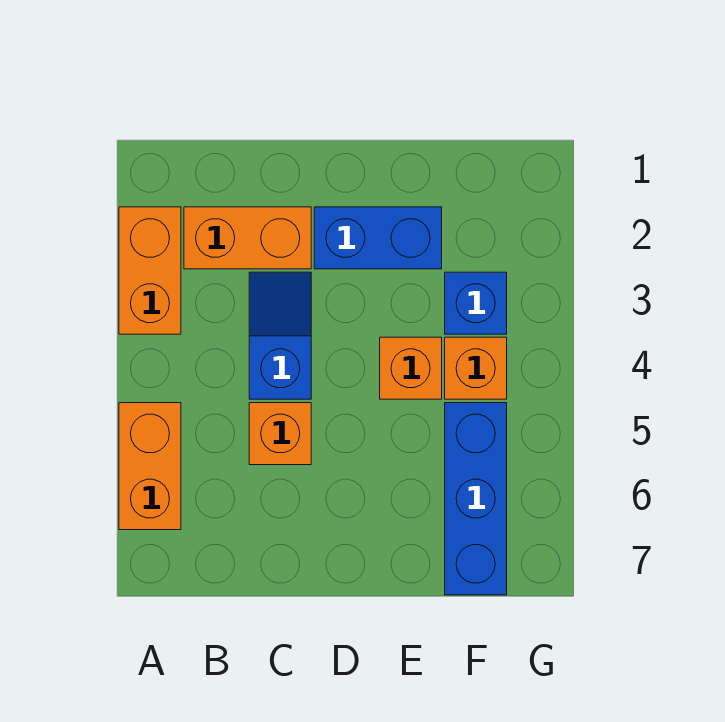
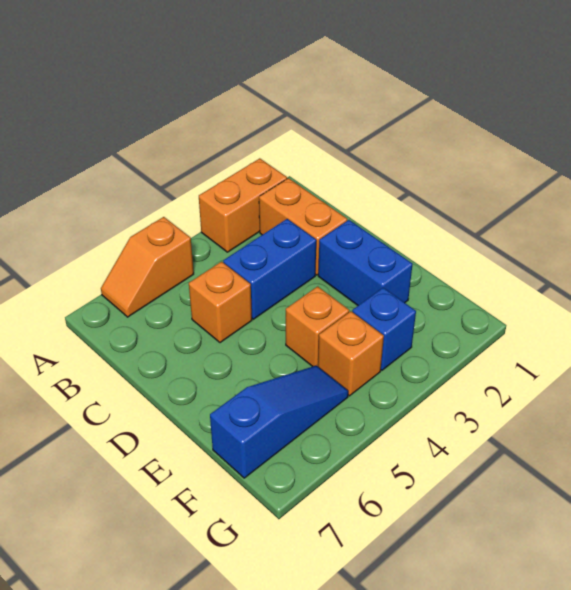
orange 1x2 brick [119,403,181,530] -> orange 1x2 slope [101,217,194,317]
blue 1x2 slope [249,272,311,399] -> blue 1x2 brick [223,219,316,319]
blue 1x3 brick [445,403,507,595] -> blue 1x3 slope [210,365,348,478]

